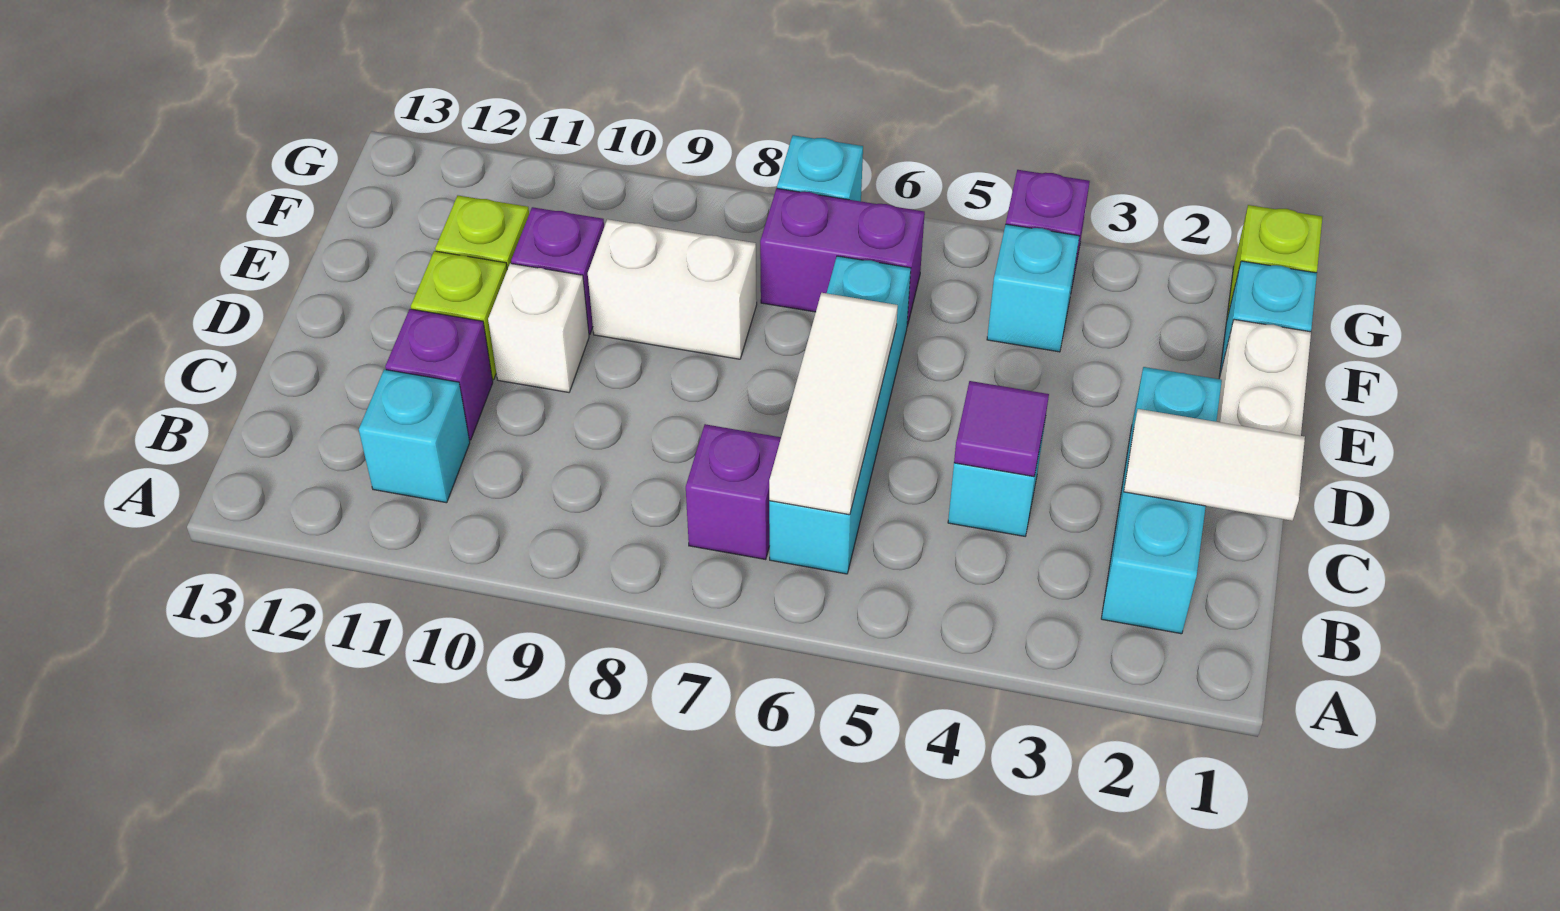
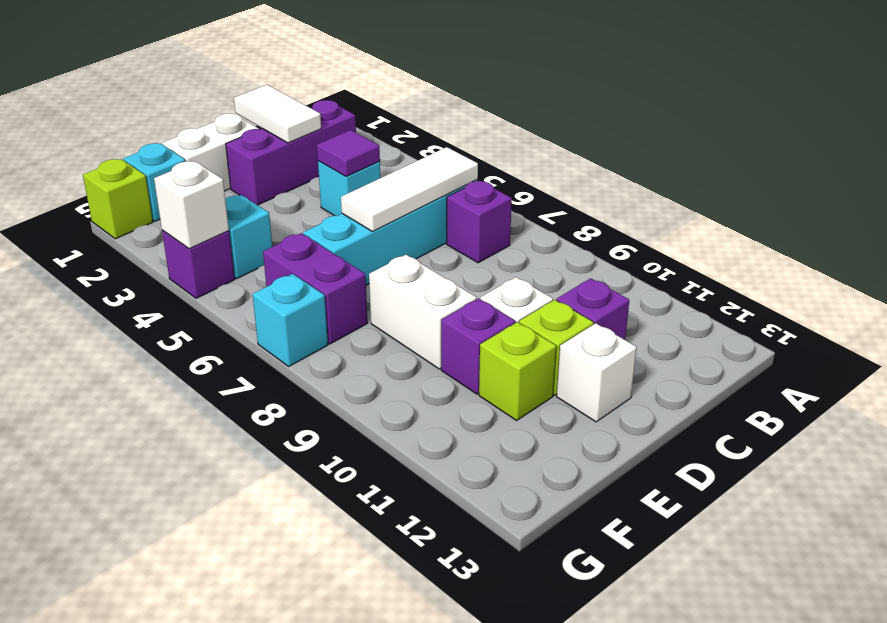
cyan 1x3 brick [1101,367,1222,634] -> purple 1x3 brick [226,100,356,205]
cyan 1x1 brick [359,370,470,503] -> none
none -> white 1x1 brick [557,323,637,422]
none -> white 1x1 brick [154,161,229,249]

